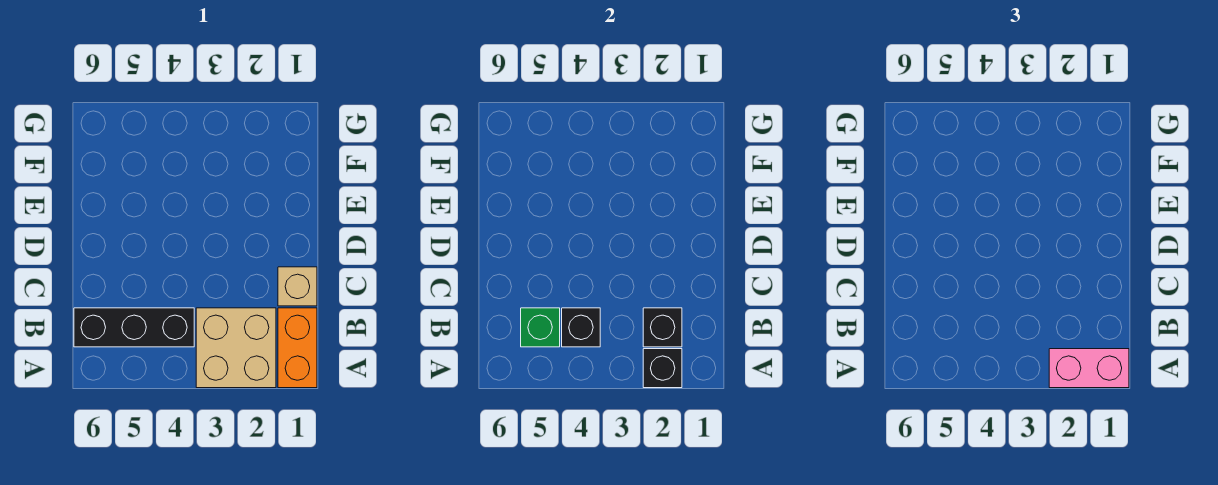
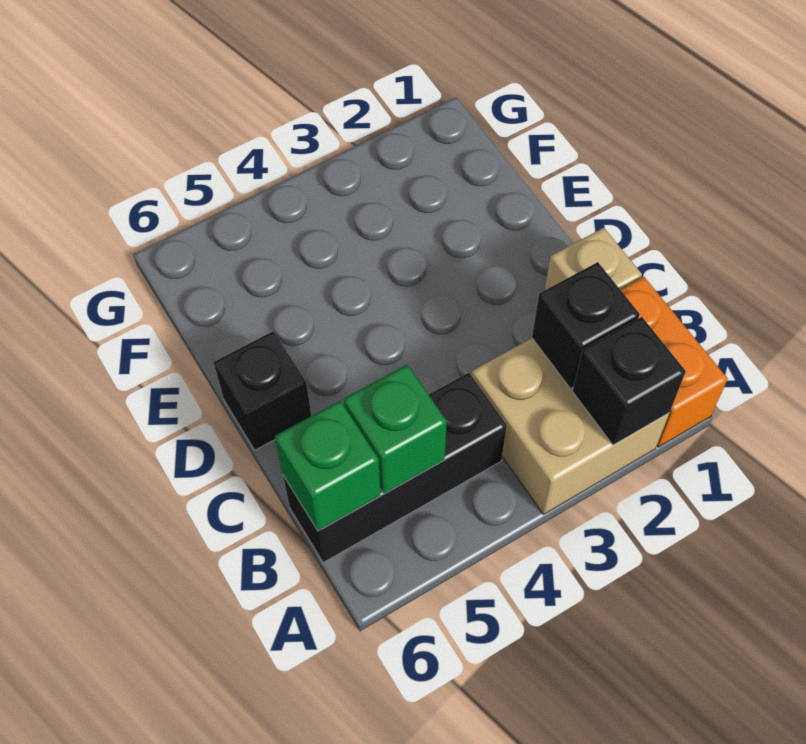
pink 1x2 brick [1049,349,1129,388] -> none
black 1x1 brick [562,308,600,347] -> black 1x1 brick moved to [214,331,311,450]
none -> green 1x1 brick [275,401,380,531]

